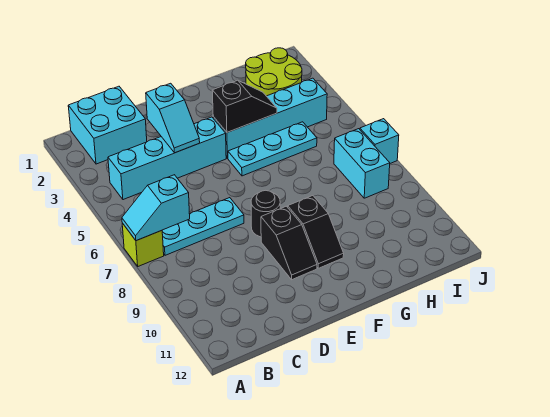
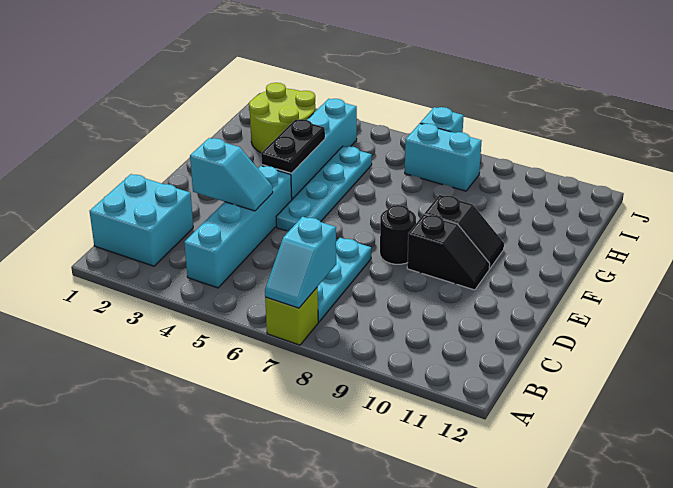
black 1x2 slope [212,80,277,132] -> black 1x2 plate [261,119,325,173]
cyan 1x3 plate [228,122,317,176] -> cyan 1x4 plate [276,146,372,232]

